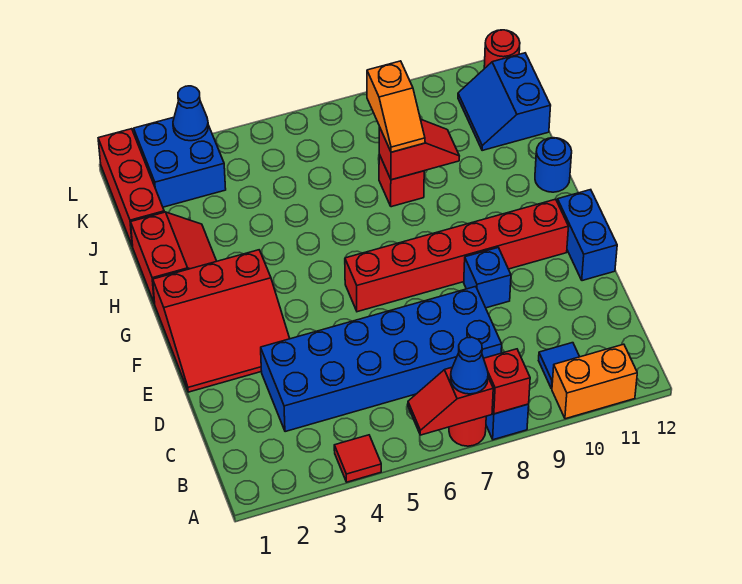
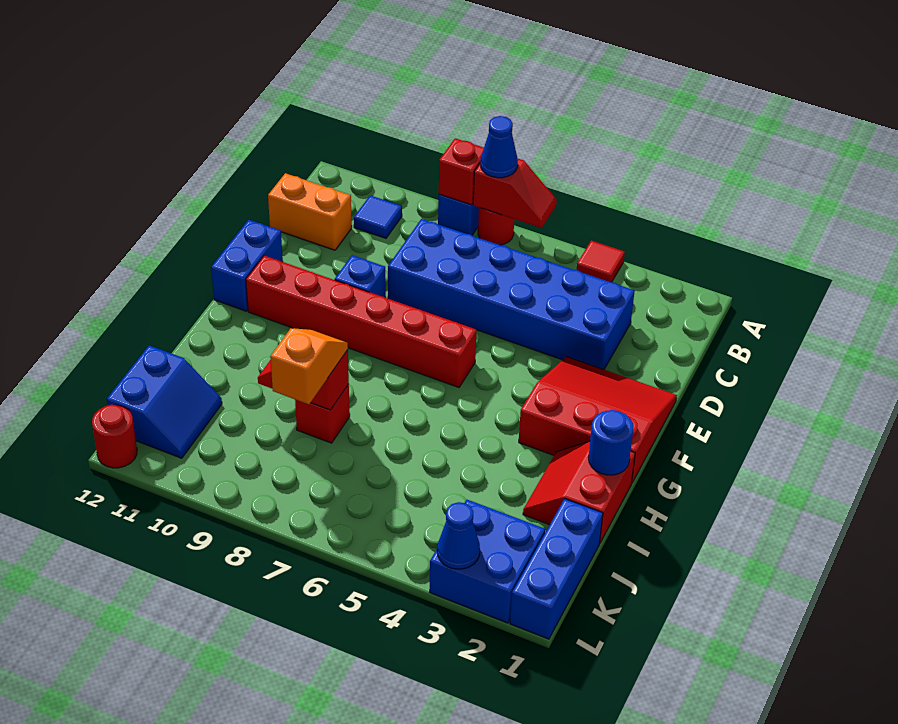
orange 1x2 brick [552,344,637,419] -> orange 1x2 brick moved to [268,173,352,250]
blue 1x1 round brick [535,138,572,192] -> blue 1x1 round brick moved to [588,410,633,475]
red 1x3 brick [98,129,164,246] -> blue 1x3 brick [510,499,603,639]

